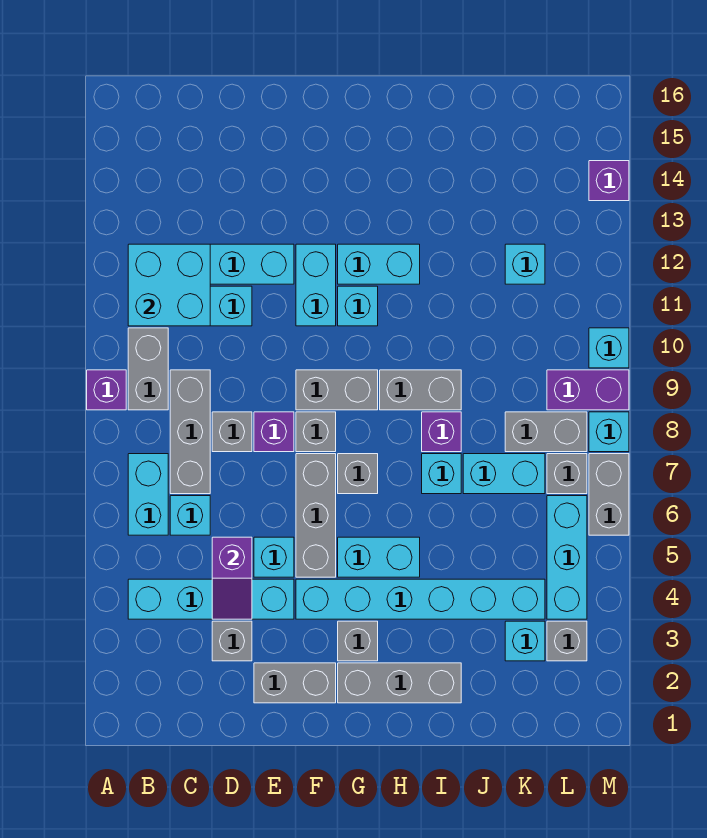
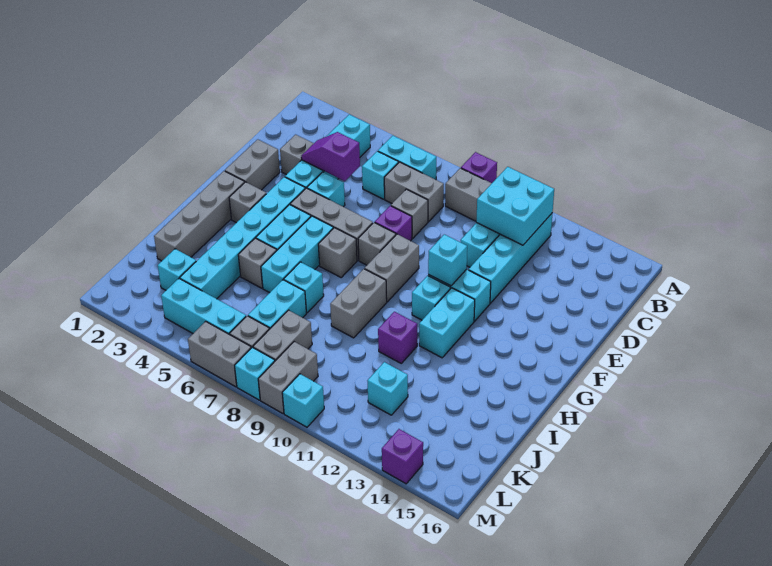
grey 1x3 brick [170,370,210,494] -> grey 1x2 brick [384,162,444,222]
none -> cyan 1x1 brick [428,234,467,286]
grey 1x3 brick [338,663,461,703] -> grey 1x4 brick [154,171,245,261]
none -> cyan 1x3 brick [261,216,333,293]
purple 1x1 brick [422,412,461,452] -> purple 1x1 brick moved to [378,312,417,363]
grey 1x1 brick [547,621,587,661] -> grey 1x1 brick moved to [238,238,277,288]
purple 1x2 brick [547,370,629,410] -> grey 1x2 brick [258,342,318,414]

